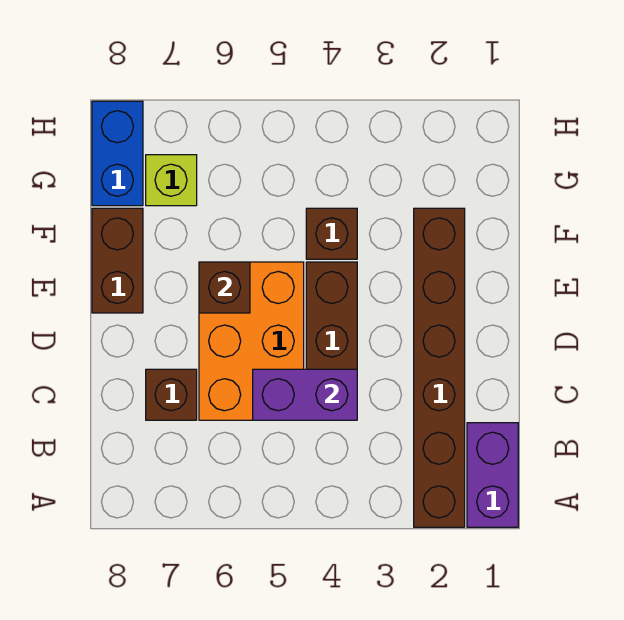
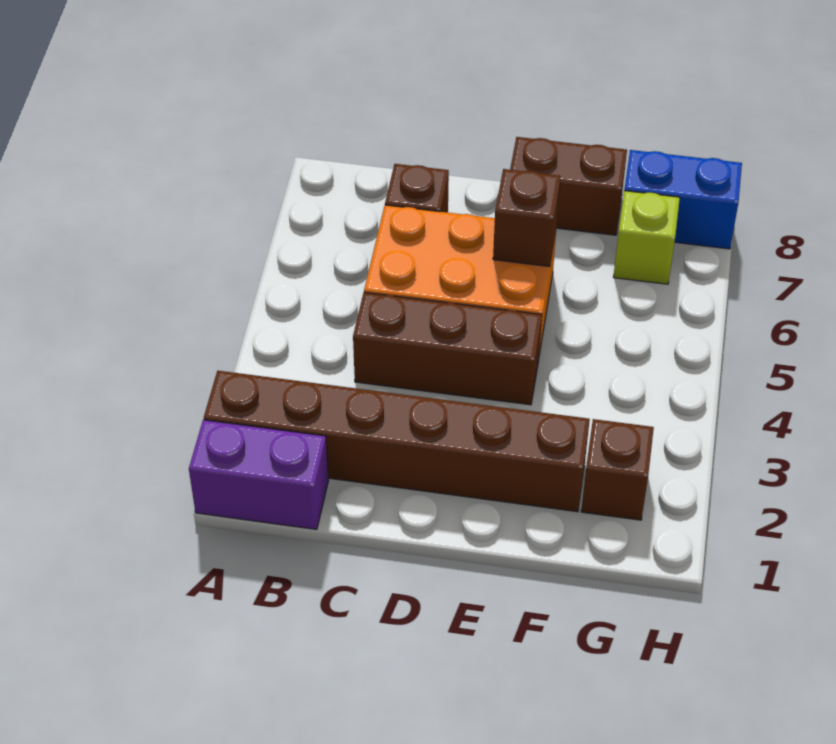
purple 1x2 brick [253,369,357,420] -> none
brown 1x1 brick [306,208,357,259] -> brown 1x1 brick moved to [581,419,654,520]

